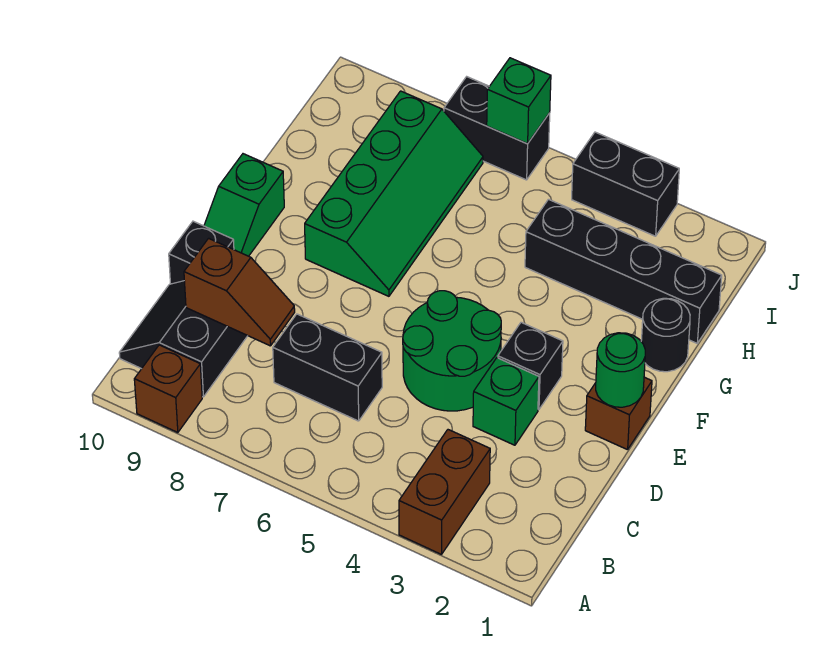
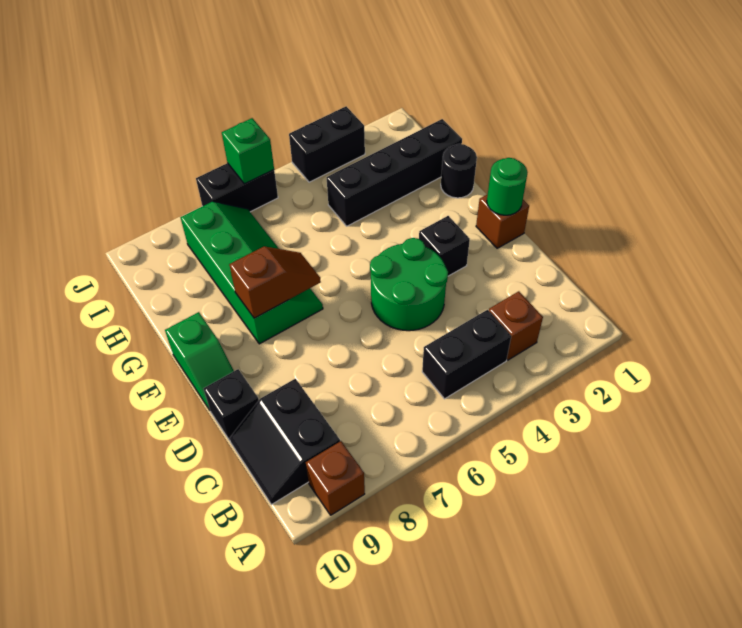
brown 1x2 brick [399,430,490,554] -> brown 1x1 brick [489,291,543,360]
black 1x2 brick [273,314,382,421] -> black 1x2 brick moved to [422,310,511,399]
brown 1x2 slope [184,238,295,346] -> brown 1x2 slope moved to [229,246,321,318]
green 1x1 brick [473,358,539,445] -> none

